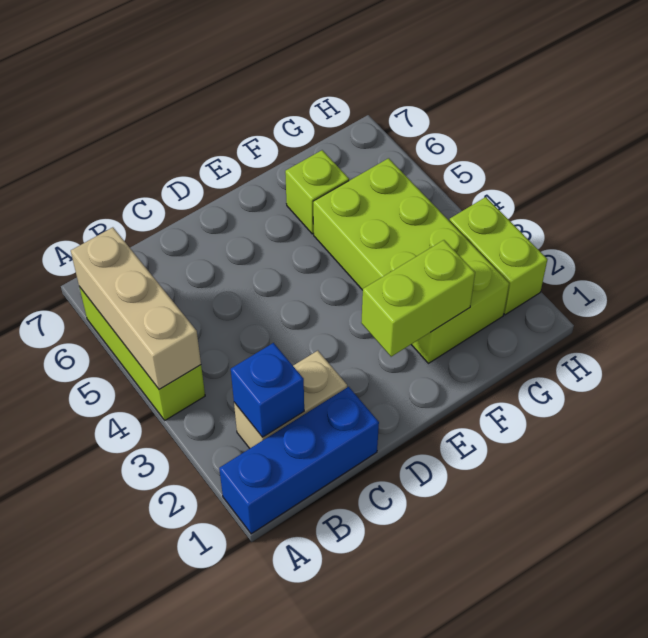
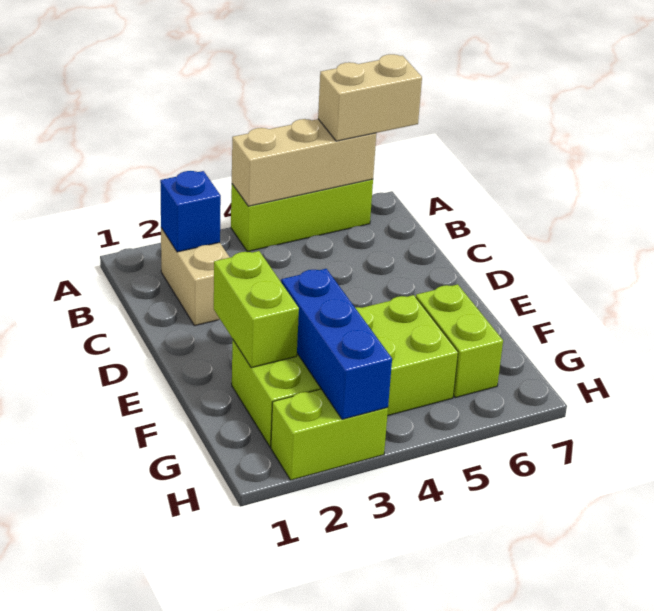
blue 1x3 brick [219,387,379,534] -> blue 1x3 brick moved to [281,269,392,419]
none -> tan 1x2 brick [318,54,422,141]
lime 1x1 brick [285,150,349,234] -> lime 1x2 brick [416,284,503,398]

